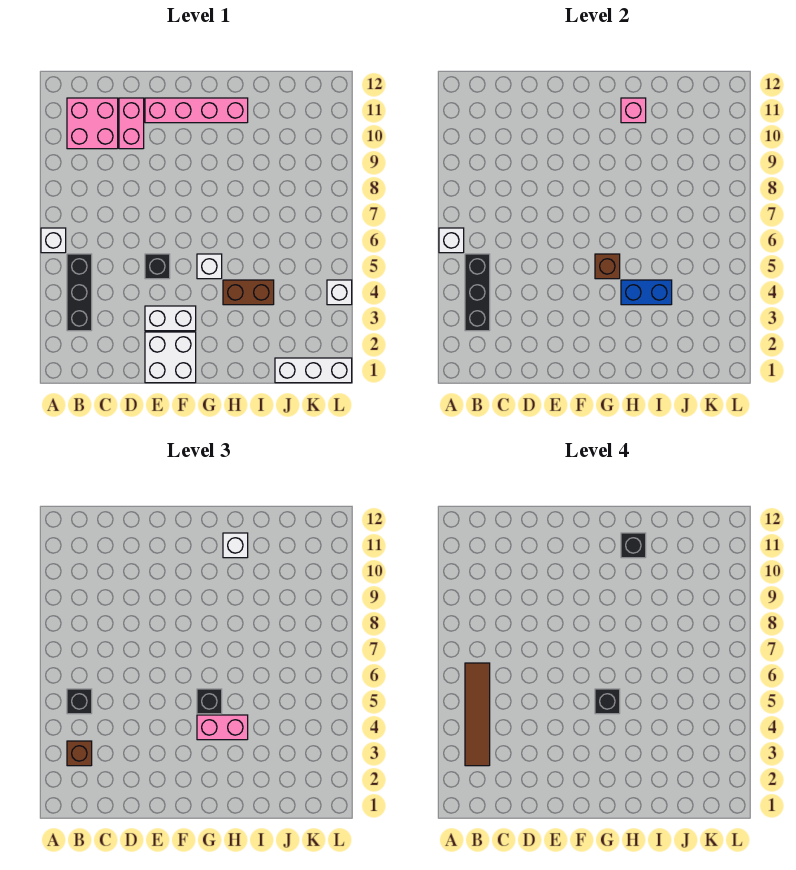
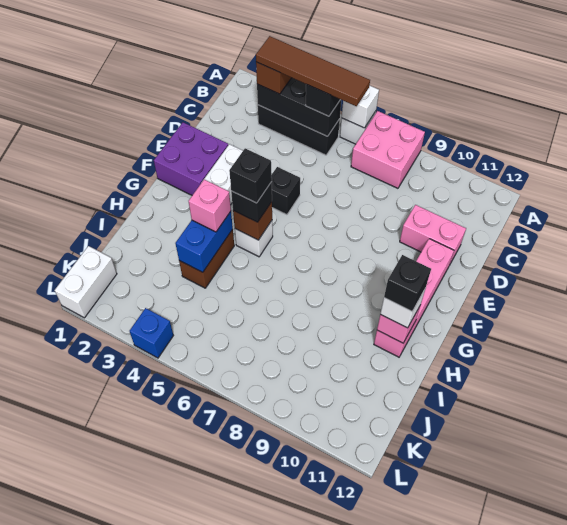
pink 2x2 brick [67,98,118,149] -> pink 2x2 brick moved to [351,111,425,188]
white 2x2 brick [145,332,196,383] -> purple 2x2 brick [154,122,228,195]
pink 1x2 brick [197,715,248,740] -> pink 1x1 brick [189,179,231,232]
white 1x3 brick [275,358,352,383] -> white 1x2 brick [55,246,117,318]
white 1x1 brick [327,280,352,305] -> blue 1x1 brick [129,308,173,358]

